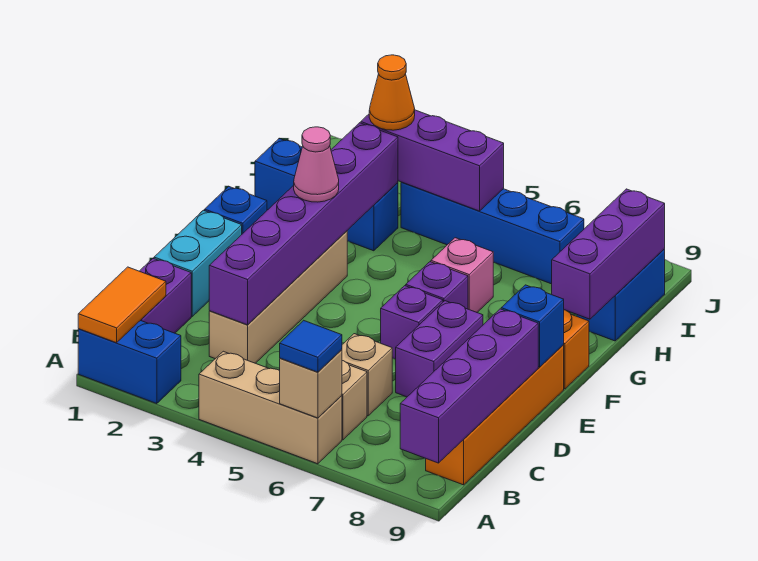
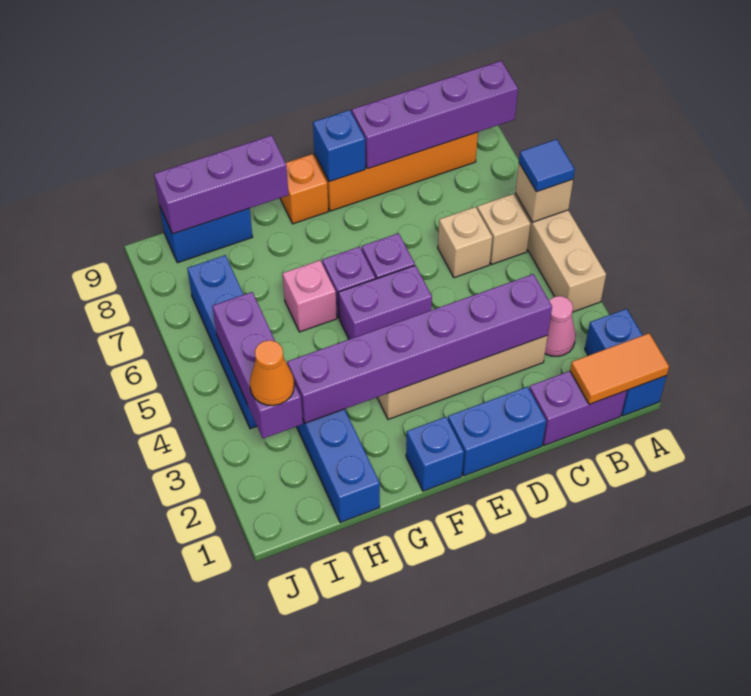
cyan 1x2 brick [154,210,242,316] -> blue 1x2 brick [448,387,546,476]
purple 1x2 brick [395,301,483,397] -> purple 1x2 brick moved to [338,265,432,339]
pink 1x1 cone [294,127,339,202] -> pink 1x1 cone moved to [545,296,576,356]

